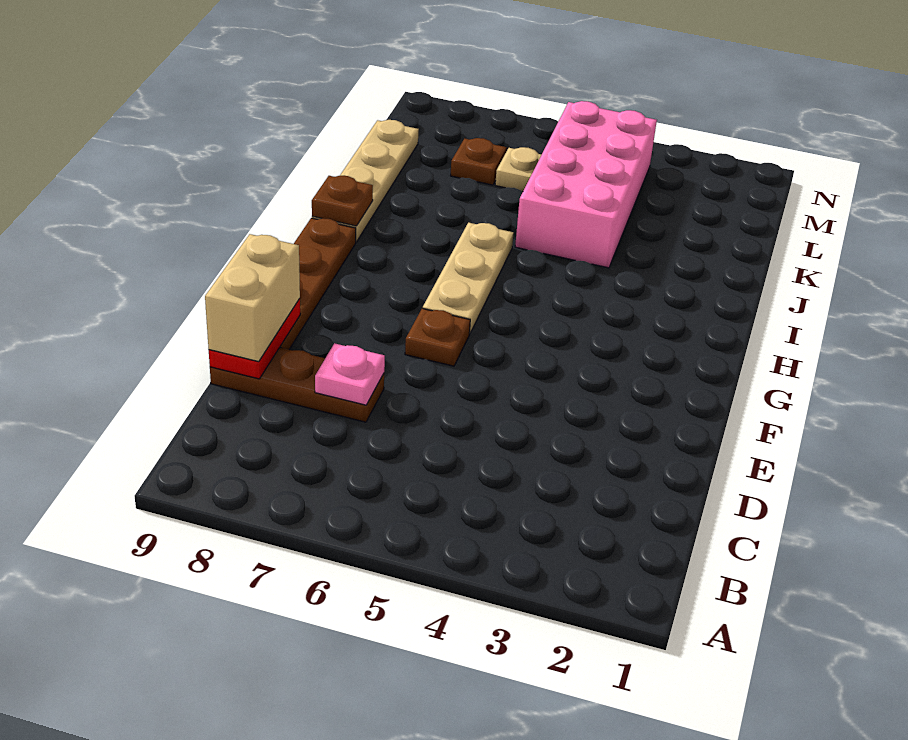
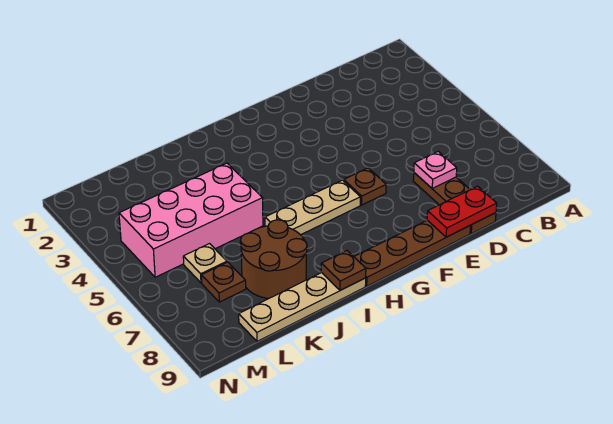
tan 1x2 brick [205,234,300,362] -> none
none -> brown 2x2 round brick [240,220,307,299]

